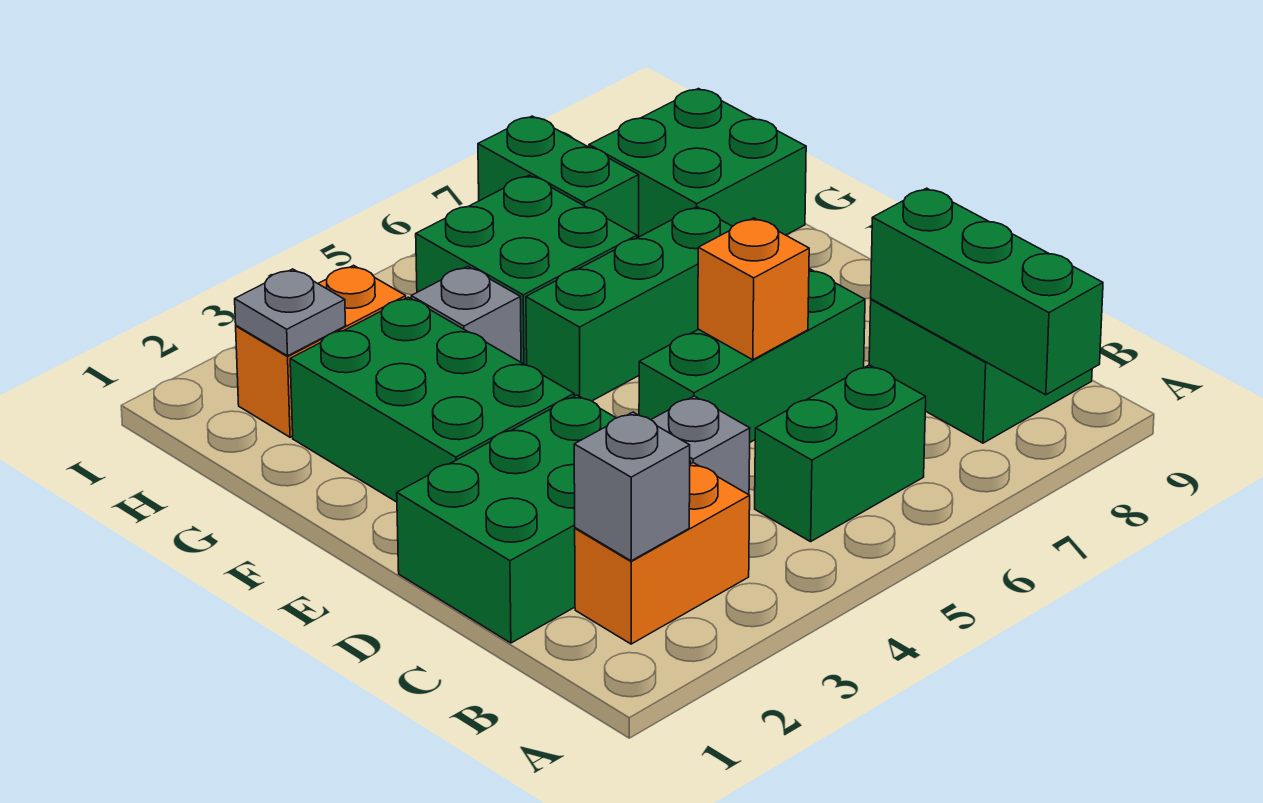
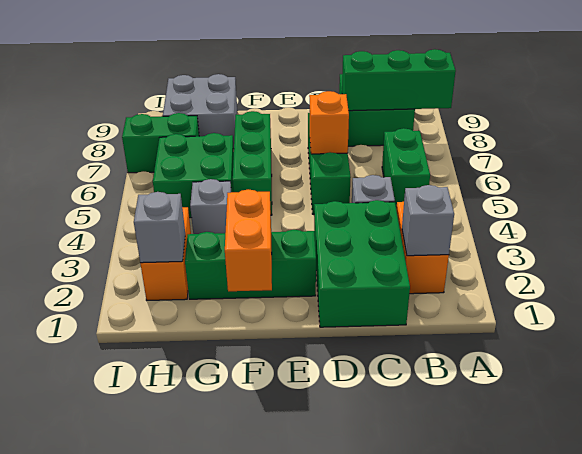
green 2x3 brick [290,297,574,502] -> green 1x3 brick [185,230,316,299]
none -> orange 1x2 brick [225,189,272,291]
green 2x2 brick [589,89,806,237] -> grey 2x2 brick [163,74,237,147]
grey 1x1 plate [235,269,346,356] -> grey 1x1 brick [134,192,185,263]

